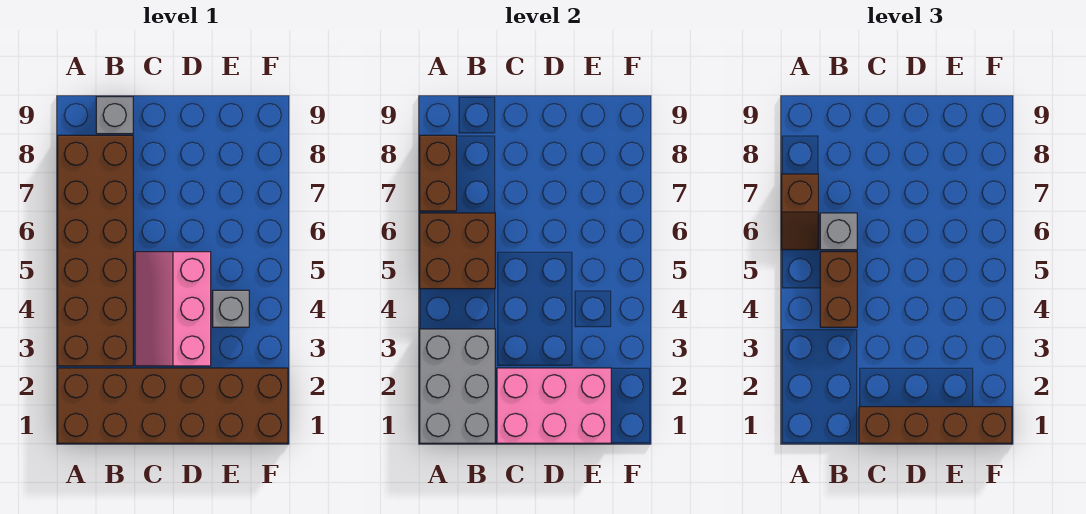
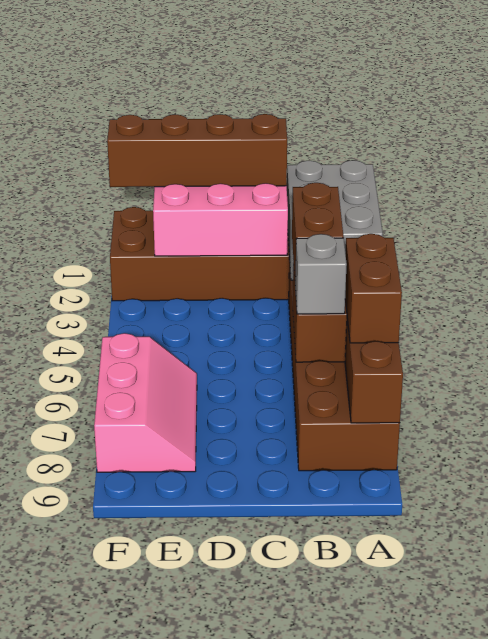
brown 1x2 slope [782,174,818,250] -> brown 1x2 brick [345,234,402,343]
grey 1x1 brick [96,97,133,134] -> none
pink 2x3 slope [135,252,211,366] -> pink 2x3 slope moved to [94,333,197,472]
grey 1x1 brick [213,290,249,327] -> none

